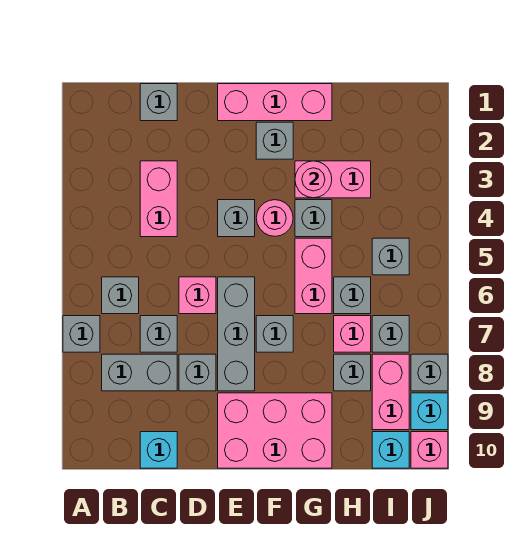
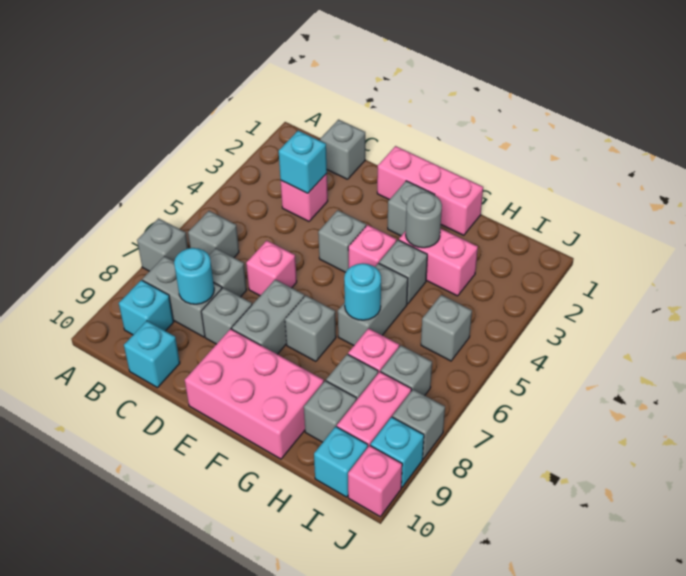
none -> cyan 1x1 brick [119,280,174,335]
pink 1x2 brick [140,161,177,237] -> pink 1x1 brick [281,174,328,221]
none -> cyan 1x1 brick [279,131,327,193]
none -> cyan 1x1 round brick [174,248,214,304]
grey 1x3 brick [218,277,255,391] -> grey 1x2 brick [232,280,304,354]
pink 1x1 round brick [256,200,293,236] -> pink 1x1 brick [348,225,396,268]
pink 1x1 round brick [295,161,332,198] -> grey 1x1 round brick [406,192,442,248]
pink 1x2 brick [295,238,332,314] -> grey 1x2 brick [338,263,408,346]
none -> cyan 1x1 round brick [344,263,381,320]
grey 1x1 brick [334,277,371,314] -> grey 1x1 brick moved to [304,381,356,442]

